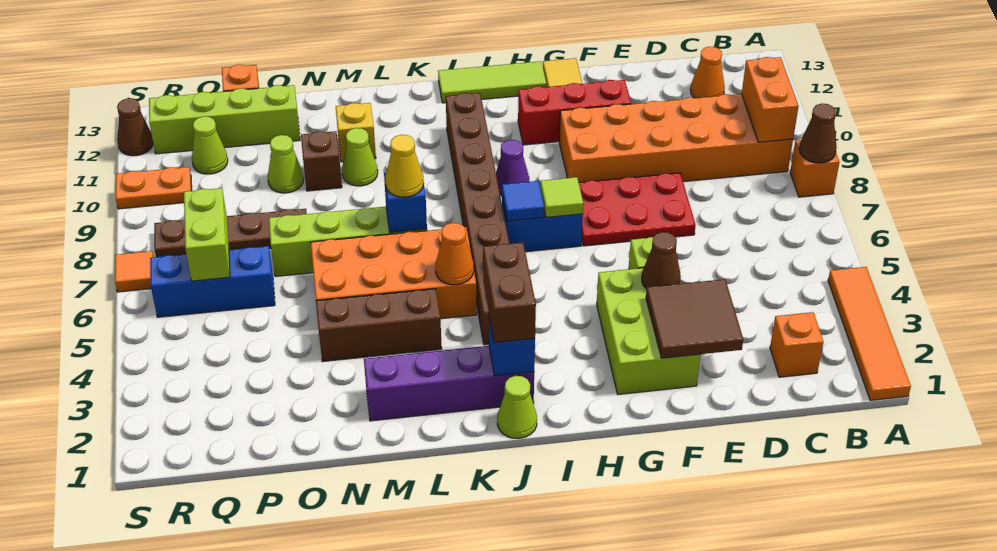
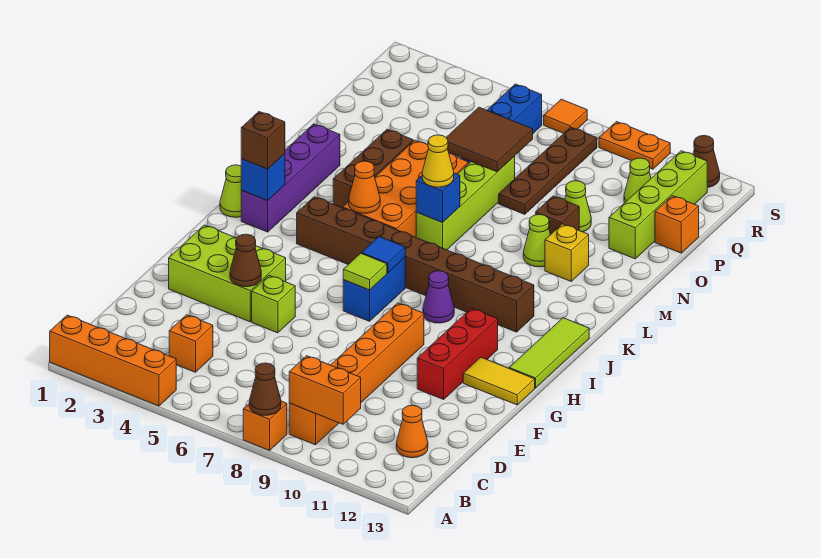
orange 1x4 tile [828,267,911,400] -> orange 1x4 brick [50,315,176,406]
orange 2x6 brick [559,94,793,183] -> orange 1x6 brick [289,303,424,445]
orange 1x1 brick [770,312,823,377] -> orange 1x1 brick moved to [169,315,213,372]
brown 2x2 tile [646,279,743,358] -> brown 2x2 tile moved to [446,107,533,172]
red 2x3 plate [579,173,696,246] -> none
brown 1x2 brick [483,243,536,343] -> brown 1x1 brick [241,112,285,169]
lime 1x2 brick [184,188,230,281] -> none
orange 1x2 plate [116,167,192,209] -> orange 1x2 plate turned to [599,122,670,169]

